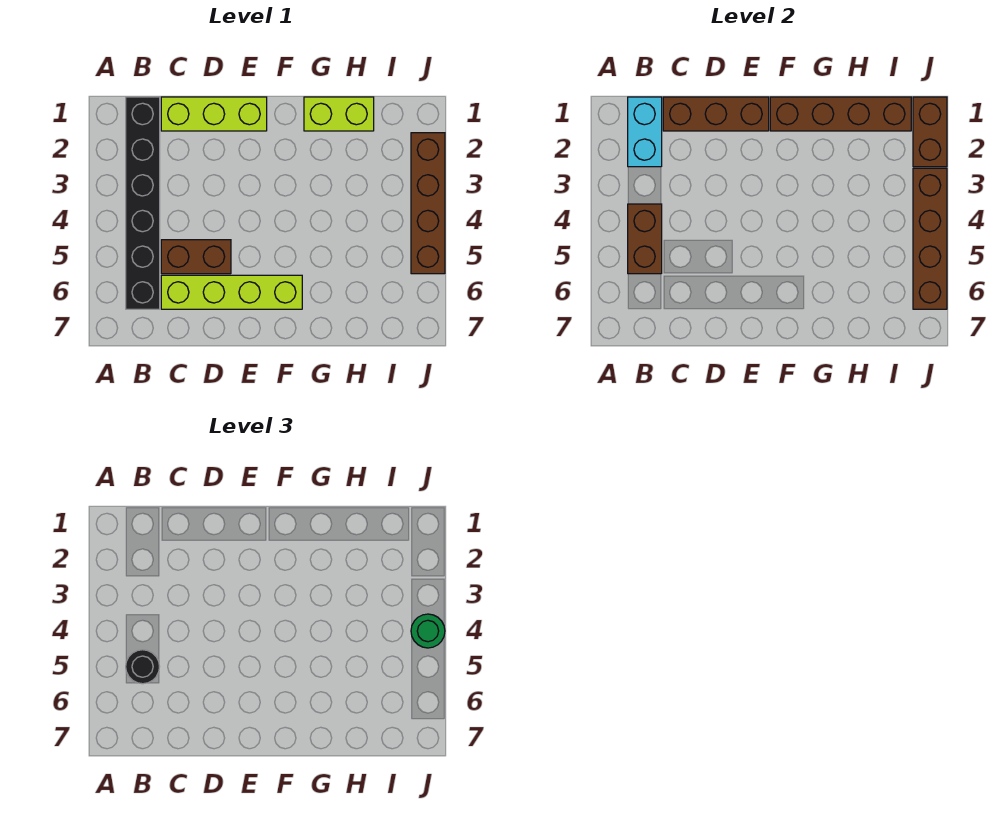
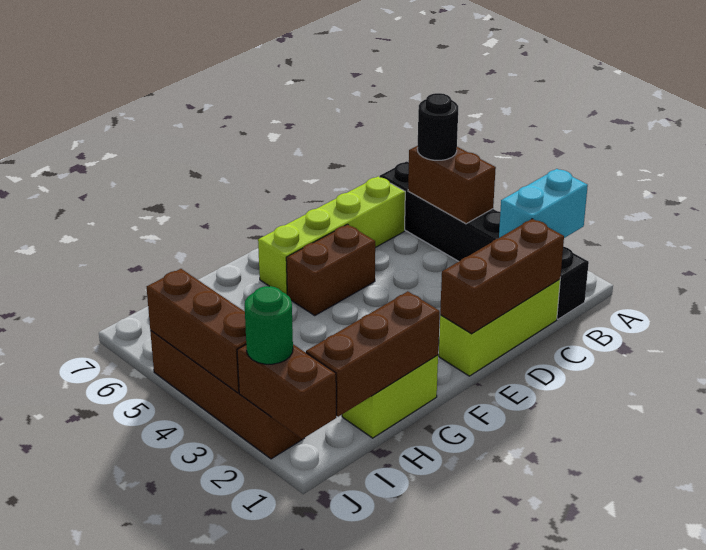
cyan 1x2 brick [628,97,662,167] -> cyan 1x2 brick turned to [499,169,588,238]
brown 1x2 brick [161,240,231,274] -> brown 1x2 brick moved to [286,224,375,315]
brown 1x4 brick [770,97,911,131] -> brown 1x3 brick [306,291,440,417]
brown 1x4 brick [913,168,947,309] -> brown 1x3 brick [147,269,246,393]
green 1x1 round brick [411,614,445,648] -> green 1x1 round brick moved to [245,286,293,364]

